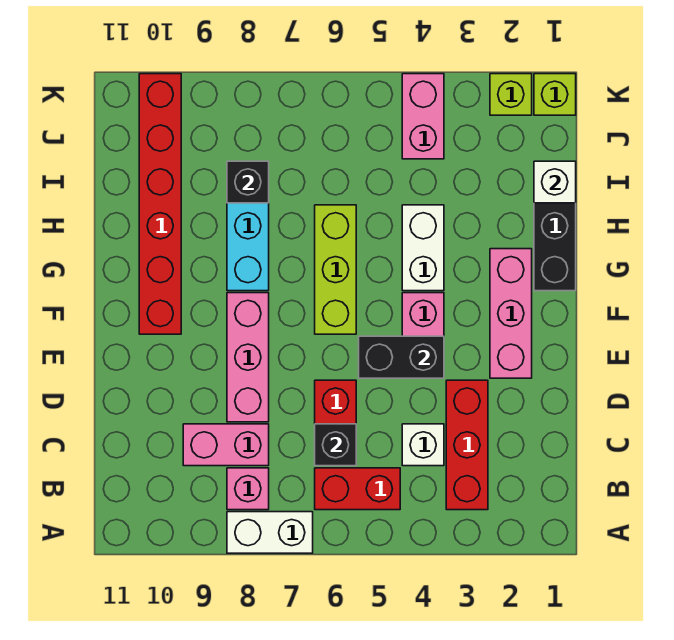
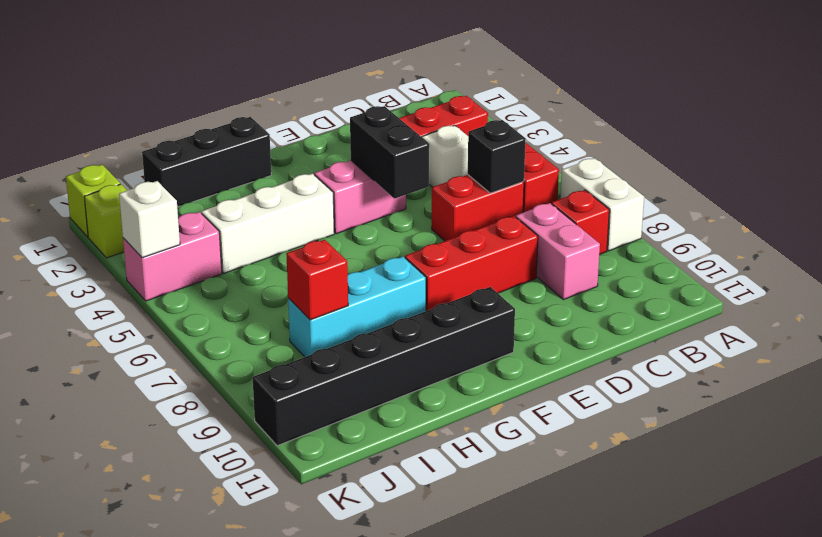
pink 1x1 brick [227,468,269,510] -> red 1x1 brick [552,190,609,255]
pink 1x3 brick [227,293,269,422] -> red 1x3 brick [405,216,538,311]
pink 1x3 brick [490,249,532,378] -> none
lime 1x3 brick [315,205,356,334] -> none
red 1x6 brick [139,74,181,334] -> black 1x6 brick [253,287,515,446]
white 1x2 brick [402,205,444,291] -> white 1x3 brick [201,173,334,273]
white 1x1 brick [534,161,576,203] -> white 1x1 brick moved to [119,181,180,258]
black 1x1 brick [227,161,269,203] -> red 1x1 brick [286,240,348,320]

